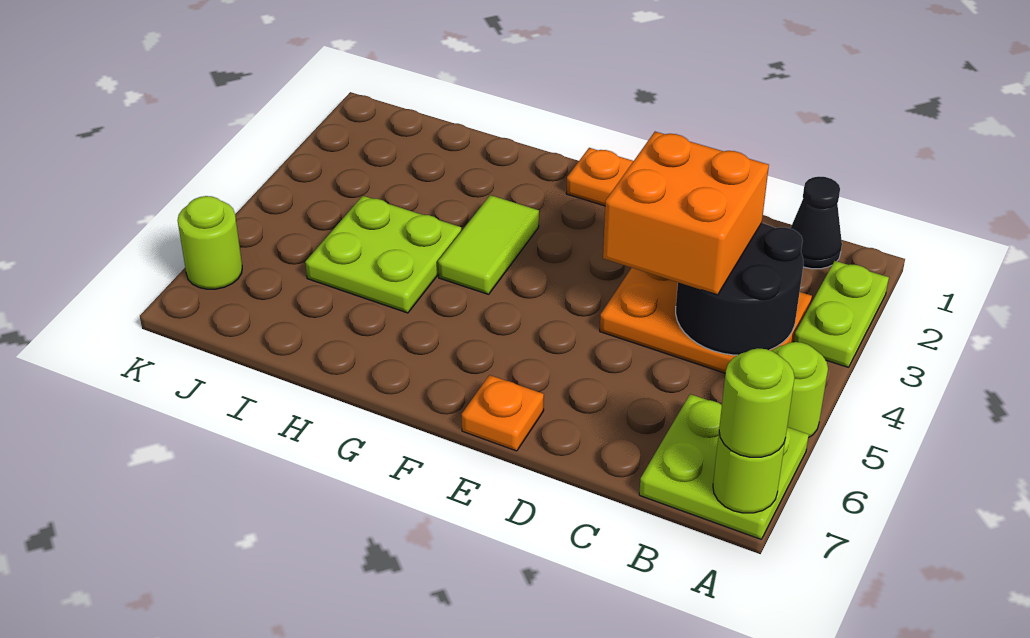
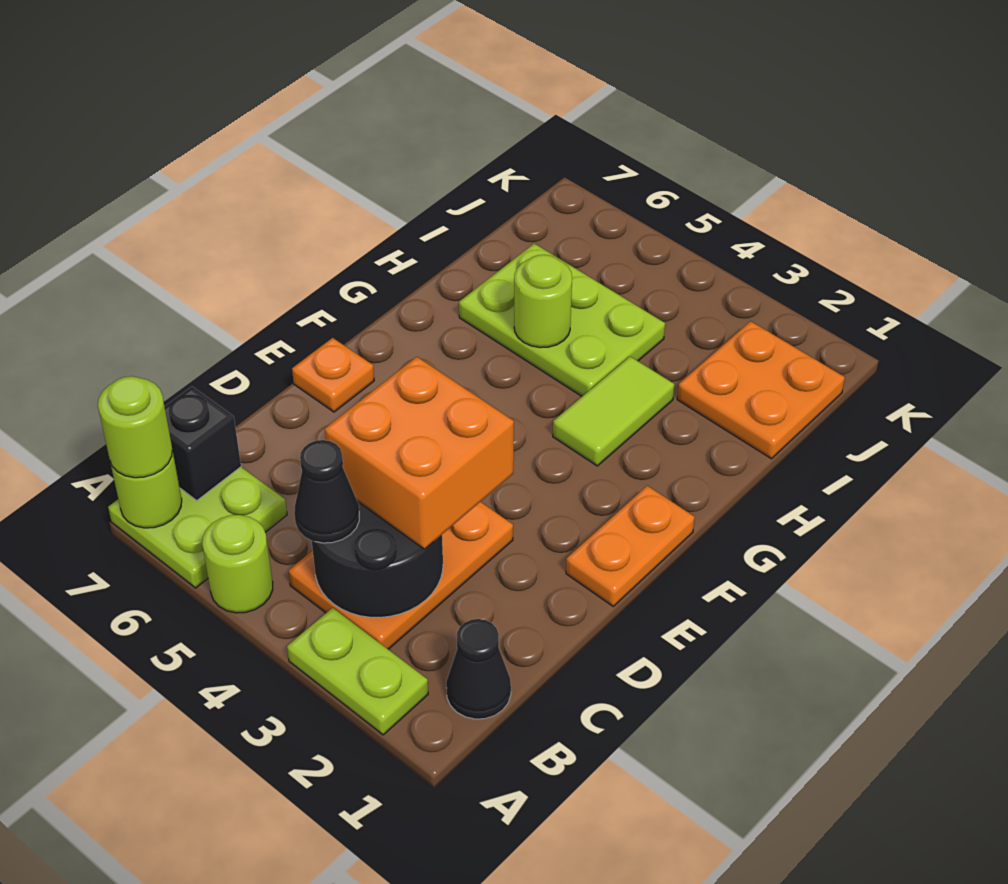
none -> black 1x1 cone [294,440,359,543]
none -> black 1x1 brick [165,387,241,501]
lime 1x2 tile [438,195,539,294] -> lime 1x2 tile turned to [553,356,674,466]
lime 2x2 plate [305,196,462,313] -> lime 2x3 plate [459,244,665,396]
none -> orange 2x2 plate [677,321,845,459]
lime 1x1 round brick [178,196,242,289] -> lime 1x1 round brick moved to [514,255,572,348]

